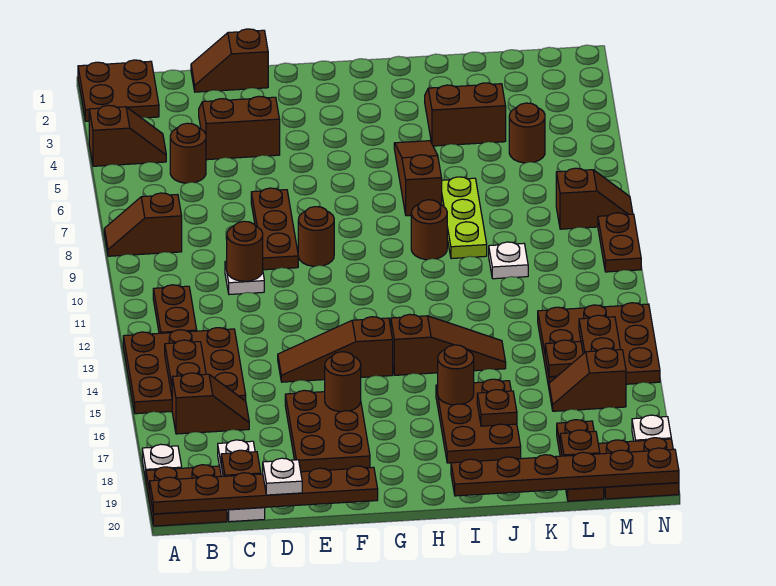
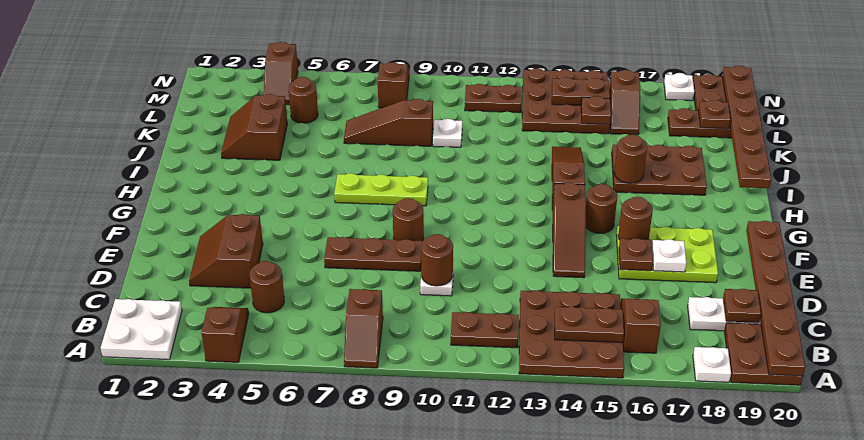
brown 2x2 plate [78,60,159,121] -> white 2x2 plate [101,299,182,360]
brown 1x2 slope [191,29,268,92] -> brown 1x2 slope moved to [264,42,298,105]
white 1x1 plate [263,458,302,495] -> white 1x1 plate moved to [652,239,686,272]
brown 2x3 plate [285,390,370,472] -> lime 2x3 plate [616,226,718,283]
brown 1x3 slope [394,141,442,216] -> brown 1x3 slope moved to [344,99,433,146]
brown 1x1 round brick [411,200,447,260] -> brown 1x1 round brick moved to [586,184,617,233]
lime 1x3 plate [442,177,487,259] -> lime 1x3 plate moved to [334,173,428,206]
brown 1x1 plate [477,390,517,426] -> brown 1x1 plate moved to [619,238,653,271]
brown 1x2 plate [598,213,641,272] -> brown 1x2 plate moved to [465,84,522,113]

